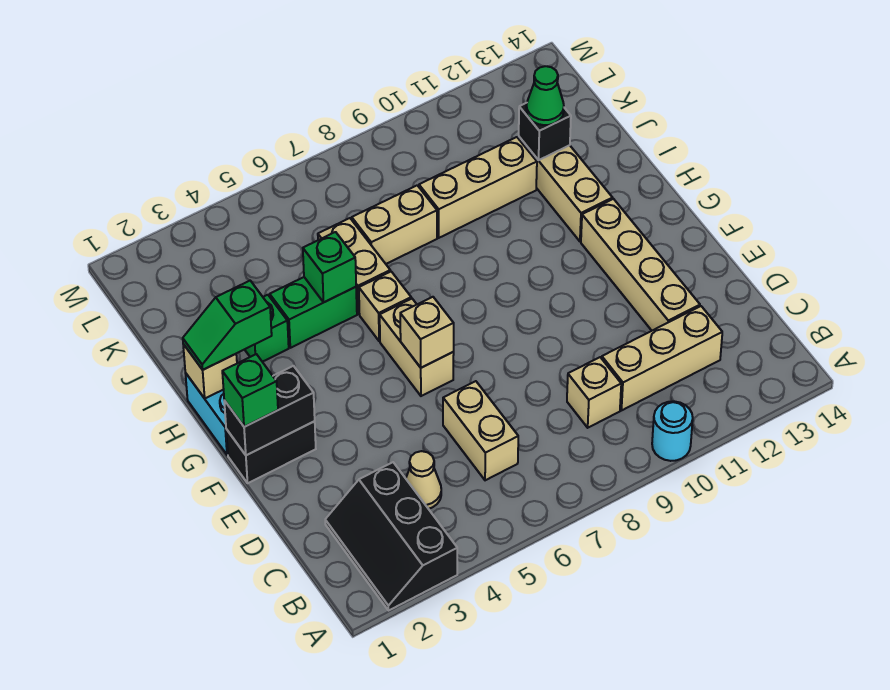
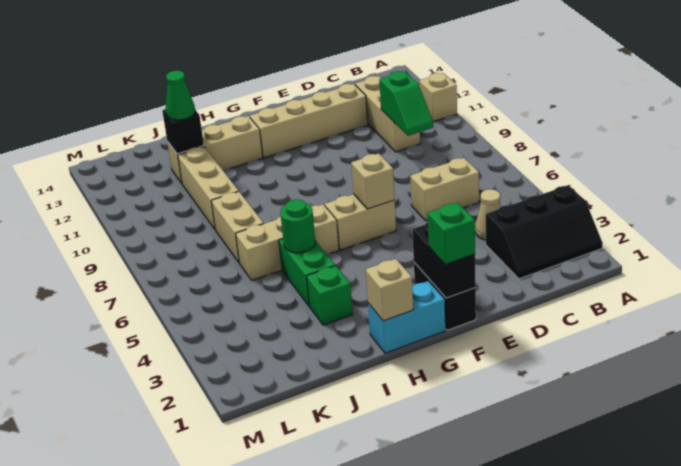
cyan 1x1 round brick [652,401,693,461] -> none
tan 1x1 brick [567,357,621,428] -> tan 1x1 brick moved to [419,73,457,122]
green 1x2 slope [183,281,272,370] -> green 1x2 slope moved to [379,71,433,136]
green 1x1 brick [303,232,356,302] -> green 1x1 round brick [280,199,315,253]

